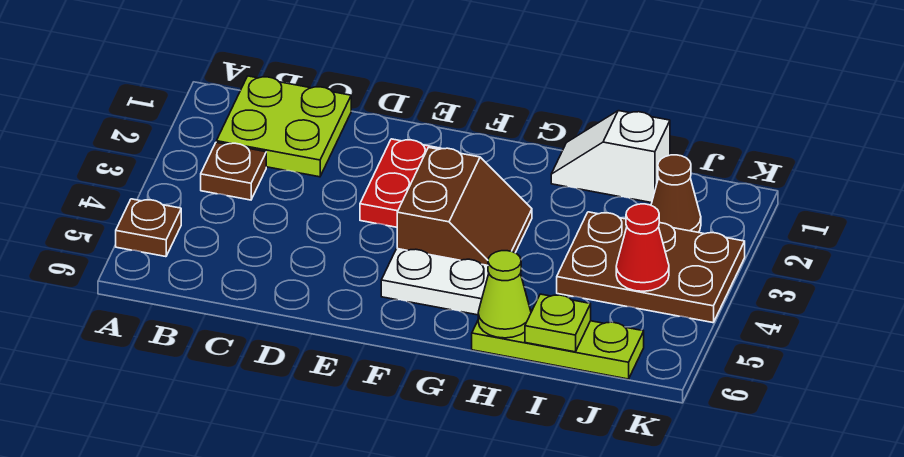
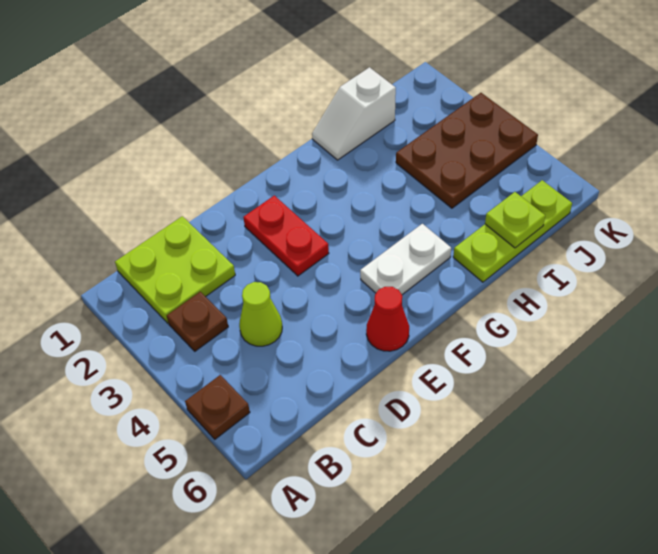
brown 2x2 slope [397,148,532,265] -> none
lime 1x1 cone [478,251,531,338] -> lime 1x1 cone moved to [239,282,282,346]
brown 1x1 cone [651,155,701,232] -> none
red 1x1 cone [616,204,669,291] -> red 1x1 cone moved to [366,287,409,351]

